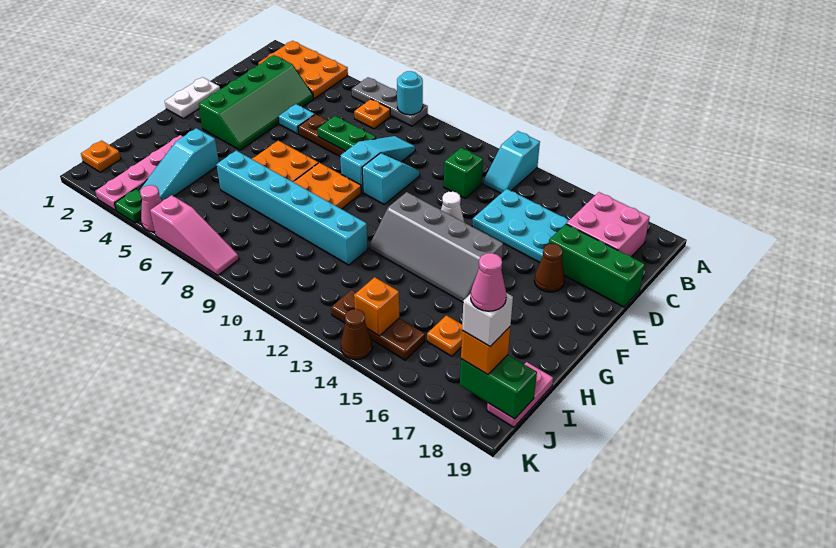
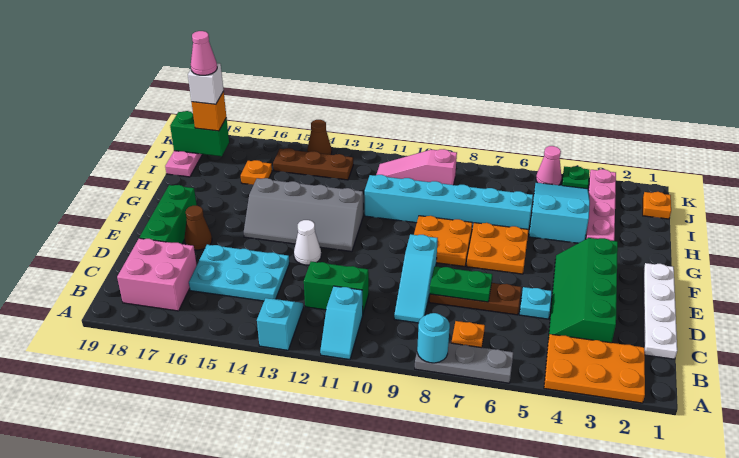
green 1x1 brick [444,148,483,198] -> green 1x2 brick [304,262,369,313]
cyan 1x2 slope [362,153,420,204] -> cyan 1x2 slope moved to [320,286,363,360]
green 1x3 brick [549,224,645,307] -> green 1x3 brick turned to [139,185,197,244]
white 1x2 plate [165,77,220,119] -> white 1x4 plate [643,263,677,359]
grey 2x4 slope [370,192,503,302] -> grey 2x4 slope turned to [244,178,363,251]
cyan 1x3 slope [139,128,219,201] -> cyan 2x3 slope [529,183,590,243]
orange 1x1 brick [354,277,399,336] -> none
pink 1x3 slope [150,195,239,275] -> pink 1x3 slope moved to [376,149,457,185]

